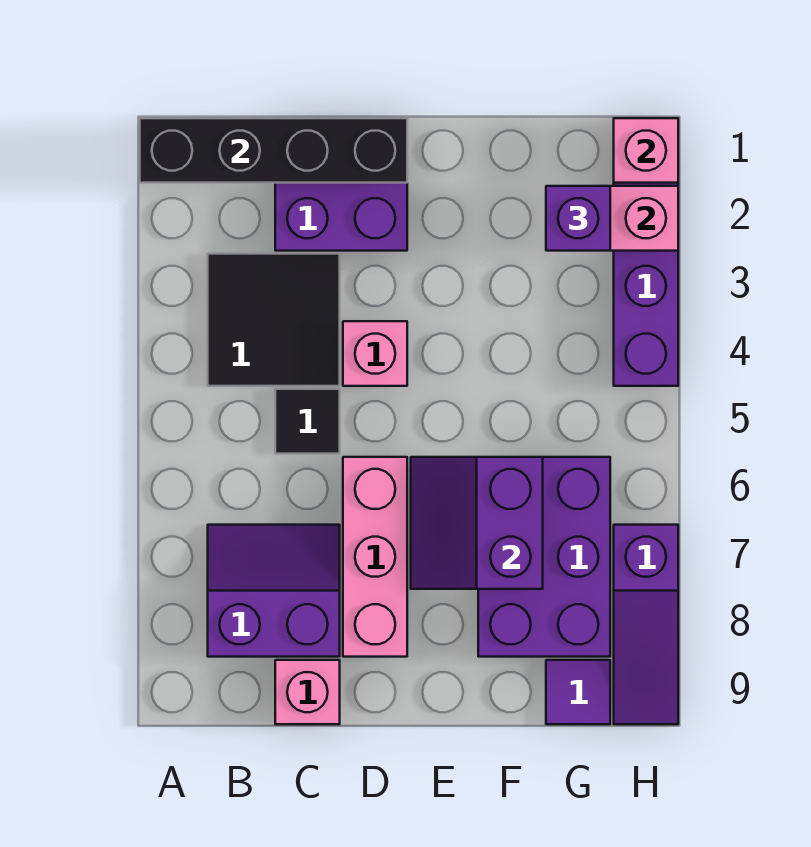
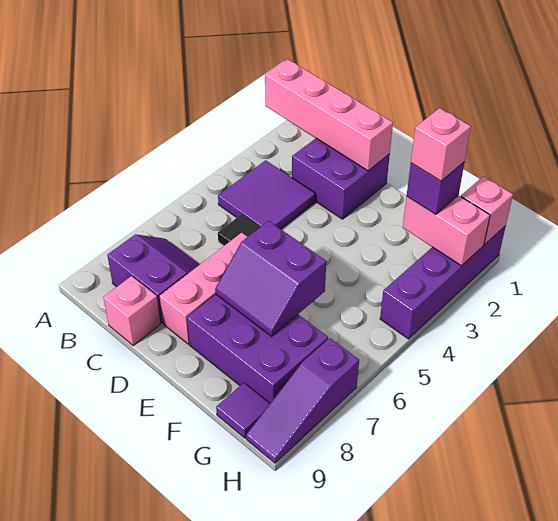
black 1x4 brick [140,118,407,183] -> pink 1x4 brick [265,59,393,171]
black 2x2 tile [208,254,340,386] -> purple 2x2 tile [218,160,315,229]
pink 1x1 brick [343,321,407,386] -> pink 1x1 brick moved to [411,108,471,181]
purple 2x2 slope [411,457,543,589] -> purple 2x2 slope turned to [215,221,326,336]
purple 2x3 brick [478,457,610,657] -> purple 2x3 brick turned to [187,294,328,403]

